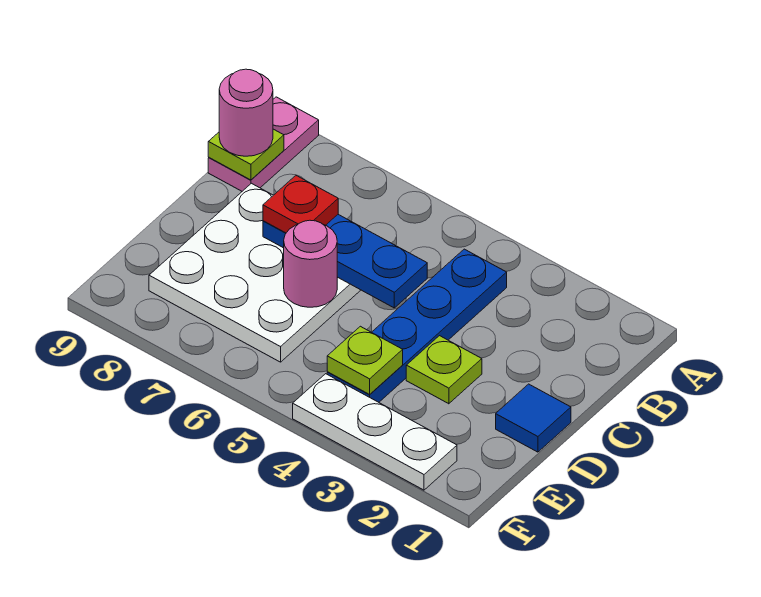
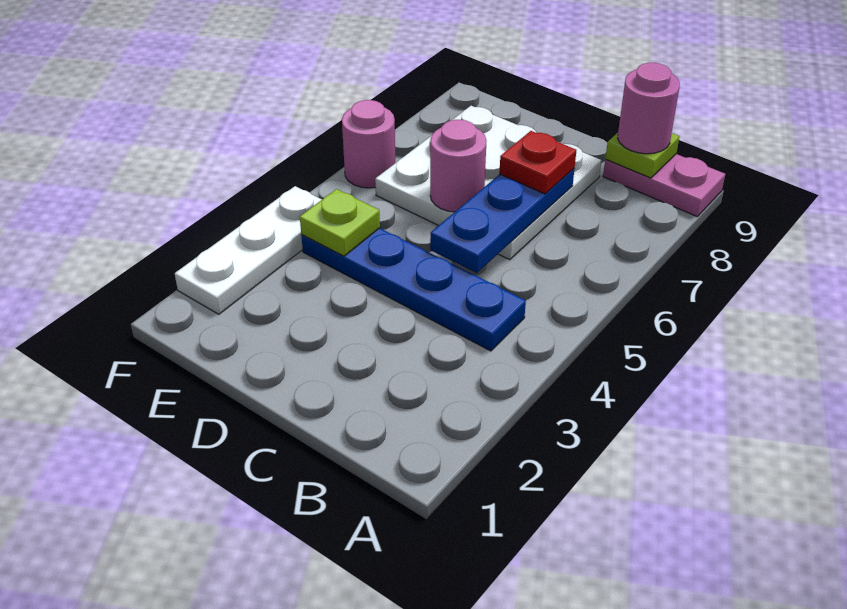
blue 1x1 tile [496,384,571,452] -> none
lime 1x1 plate [406,336,482,404] -> none
none -> pink 1x1 round brick [342,100,395,188]

